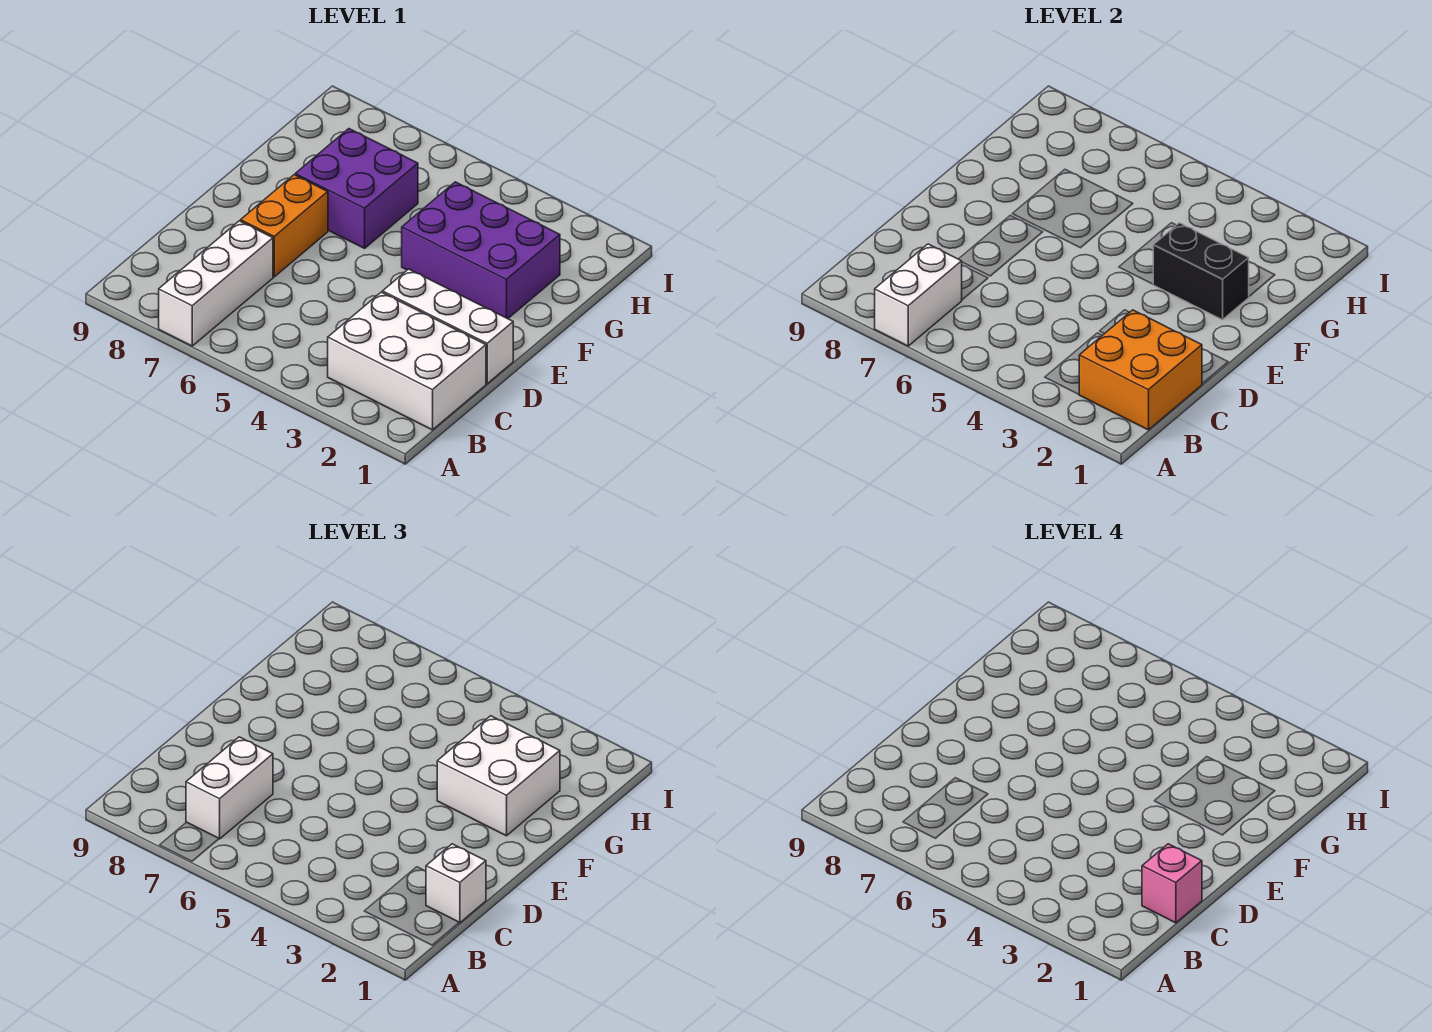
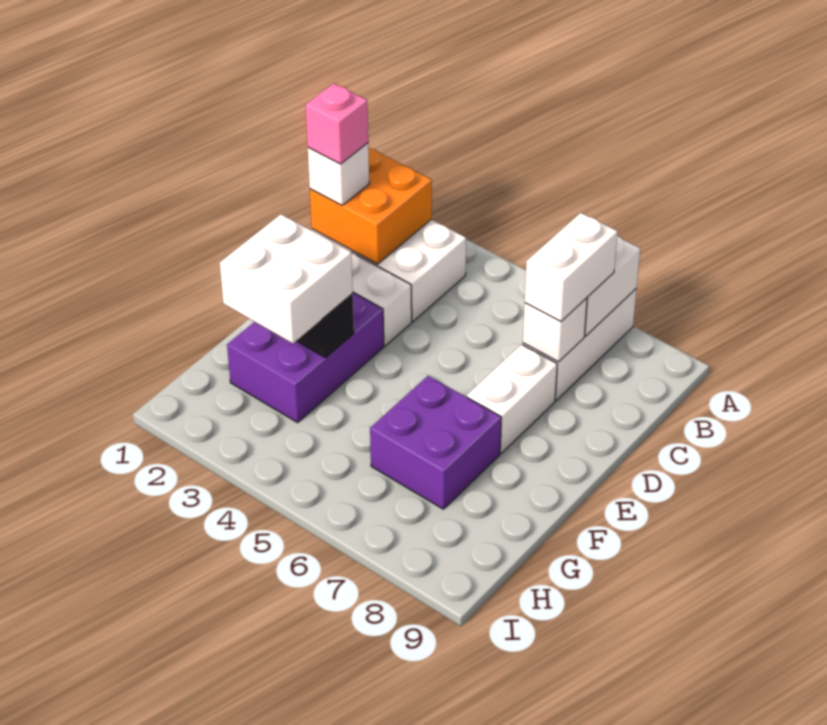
none -> white 1x1 brick [523,298,587,362]
orange 1x2 brick [241,175,328,277] -> white 1x2 brick [467,344,557,453]
purple 2x3 brick [402,182,560,319] -> purple 2x3 brick turned to [227,293,384,422]

